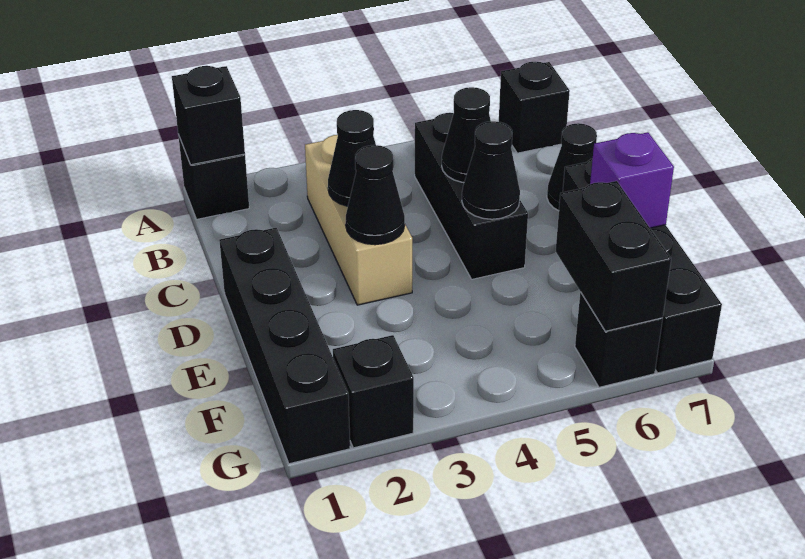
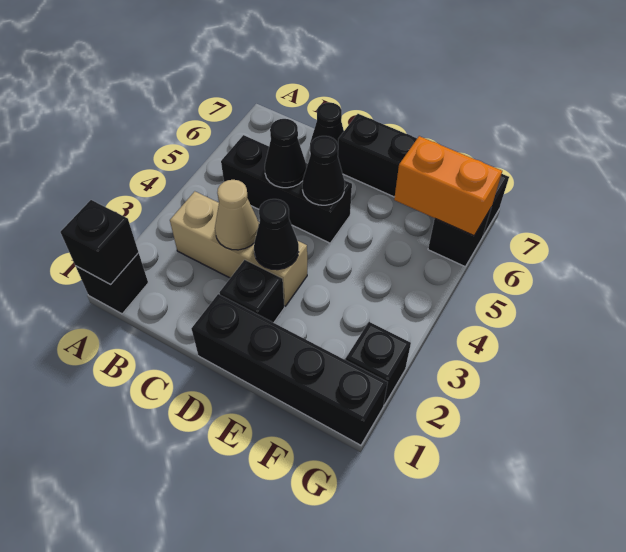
black 1x1 brick [499,61,570,153] -> black 1x1 brick moved to [219,260,284,323]
black 1x1 cone [328,110,376,206] -> tan 1x1 cone [215,180,259,250]
purple 1x1 brick [590,132,674,228] -> none
black 1x2 brick [556,181,671,331] -> orange 1x2 brick [394,136,502,235]

